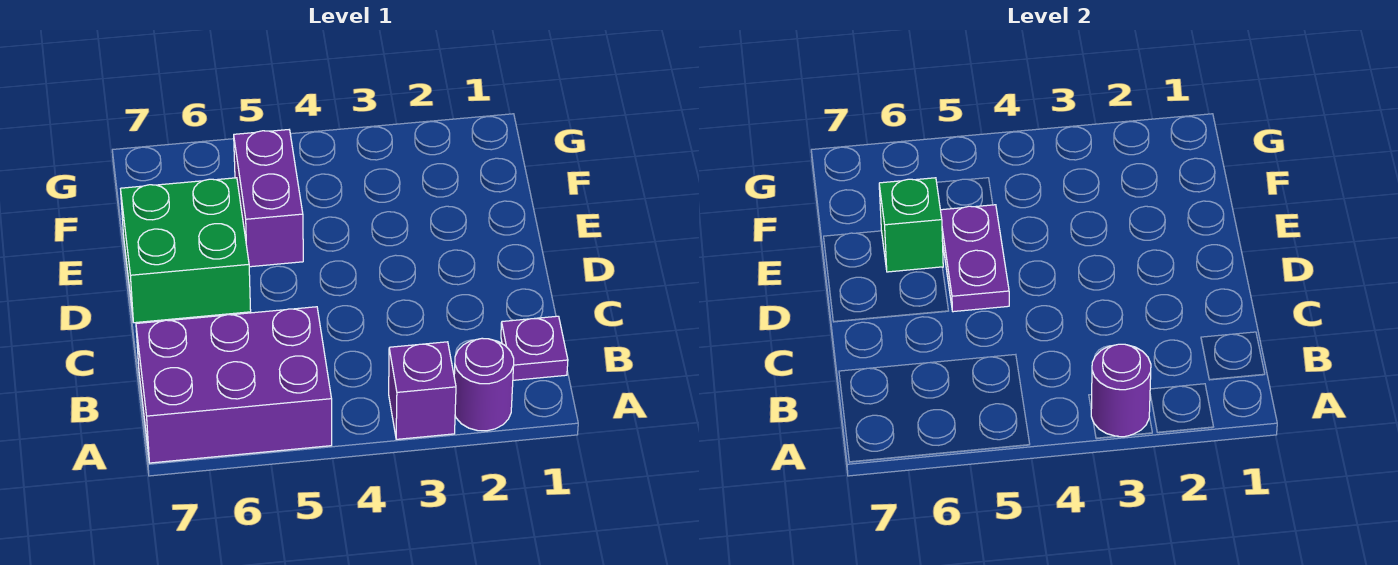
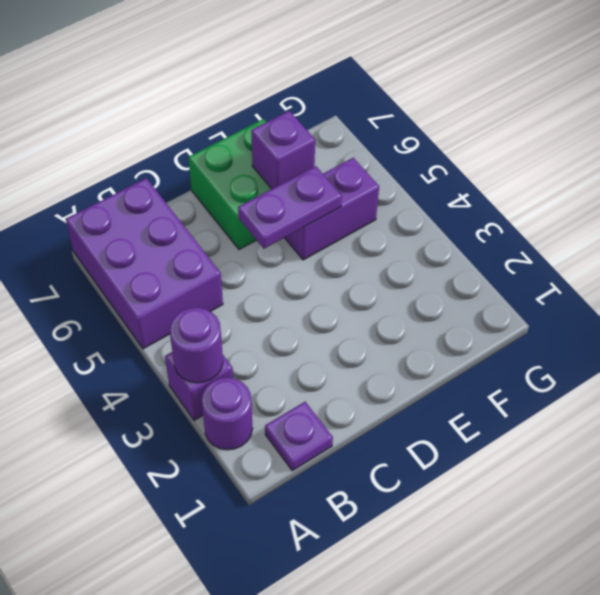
green 1x1 brick [879,178,943,272] -> purple 1x1 brick [251,111,315,189]

